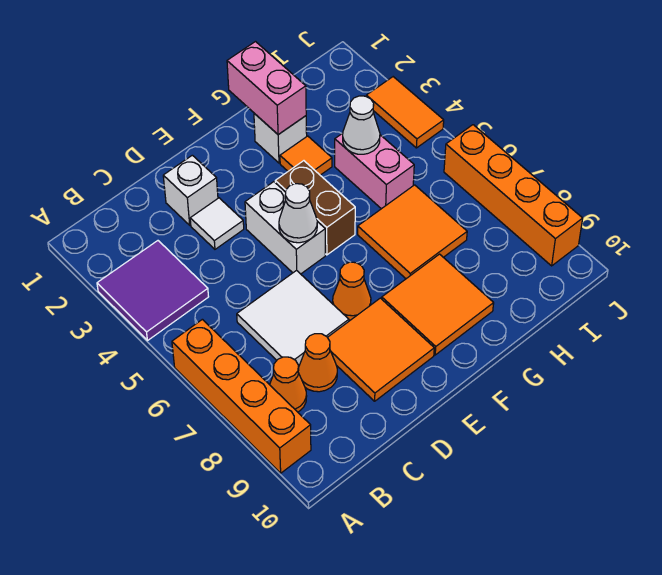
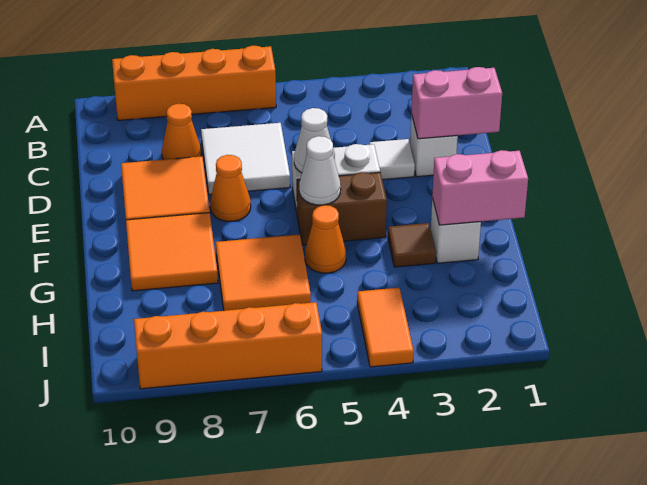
purple 2x2 tile [97,241,209,340] -> none
orange 1x1 cone [270,357,307,412] -> orange 1x1 cone moved to [305,205,346,273]
orange 1x1 tile [280,136,332,175] -> brown 1x1 tile [388,223,436,267]
pink 1x2 brick [335,133,414,209] -> pink 1x2 brick moved to [411,67,502,139]
white 1x1 cone [343,96,380,154] -> white 1x1 cone moved to [299,136,341,205]
orange 1x2 tile [366,77,444,148] -> orange 1x2 tile turned to [357,288,414,367]

